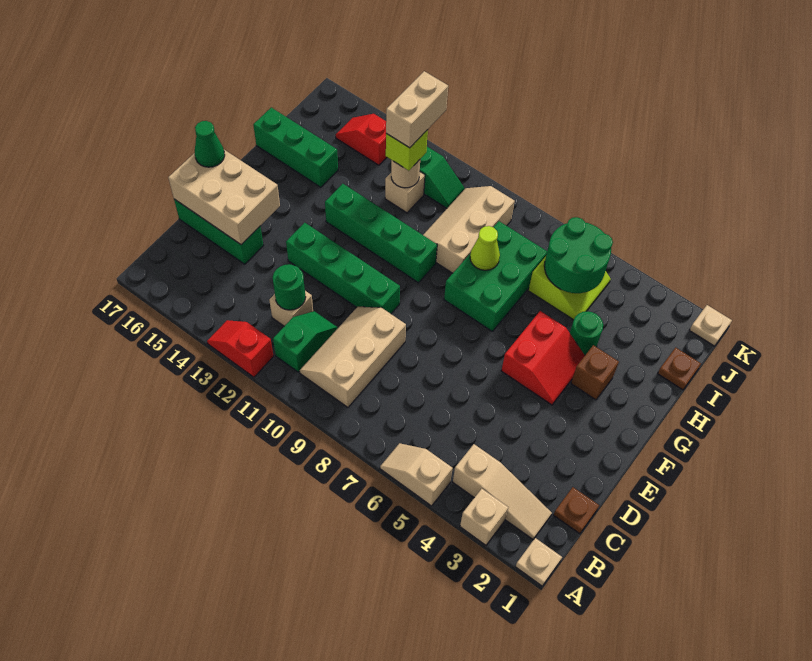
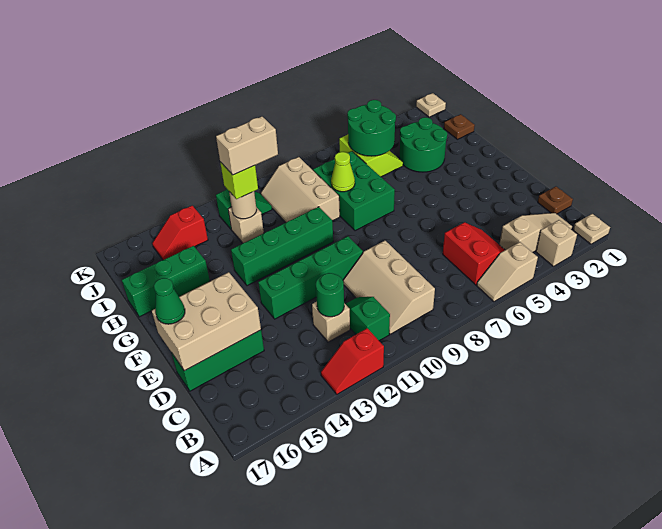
red 2x2 slope [501,311,585,405] -> red 2x2 slope moved to [443,222,505,285]
brown 1x1 brick [571,345,619,400] -> none
green 1x1 round brick [570,311,603,355] -> green 2x2 round brick [400,117,447,172]
tan 1x2 brick [386,71,448,148] -> tan 1x2 brick turned to [216,117,278,175]

